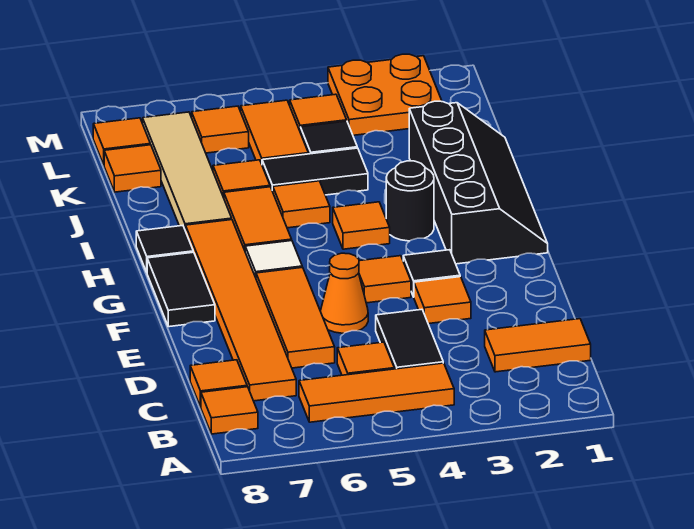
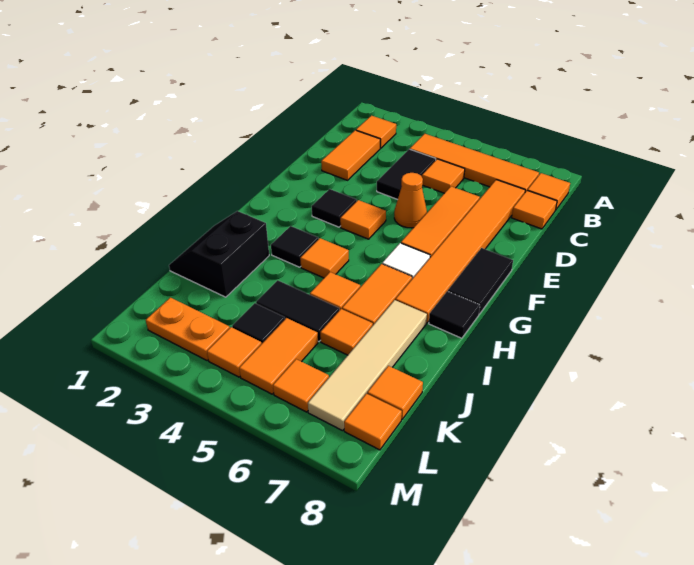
orange 1x3 tile [299,363,454,422] -> orange 1x4 tile [410,134,539,192]
orange 1x2 tile [485,319,591,372] -> orange 1x2 tile turned to [321,130,380,180]
orange 1x1 tile [414,277,471,324] -> orange 1x1 tile moved to [356,116,396,148]
black 2x4 slope [409,101,548,264] -> black 2x2 slope [169,211,269,297]
black 1x1 round brick [386,161,434,241] -> black 1x1 tile [271,226,319,267]
orange 2x2 plate [328,54,442,135] -> orange 1x2 plate [146,298,230,361]

